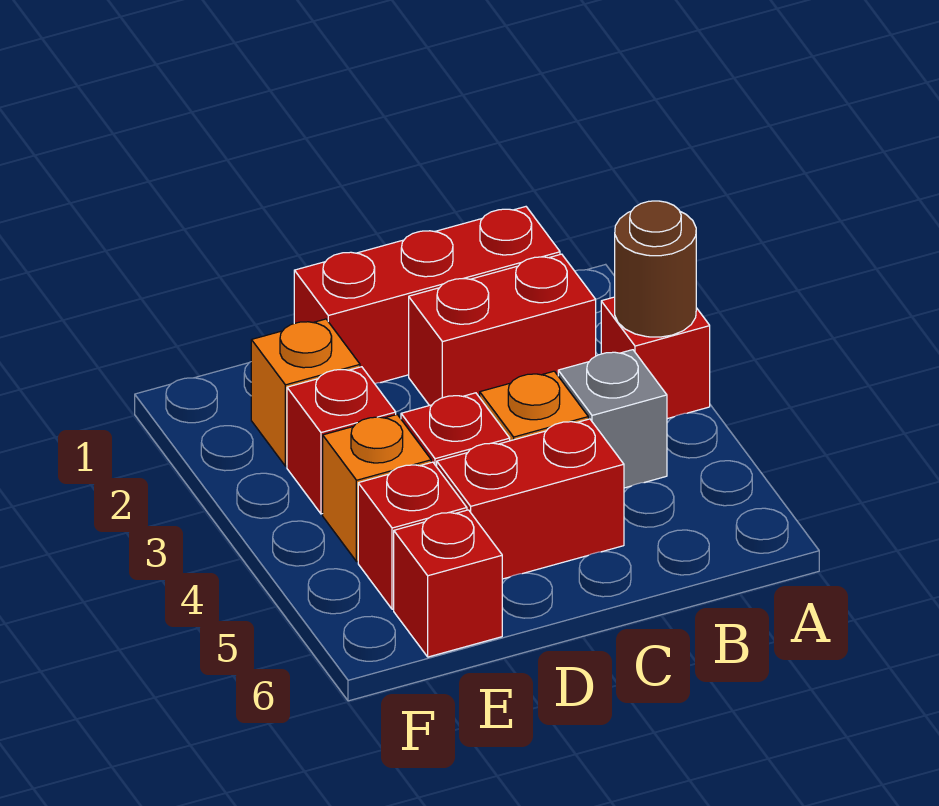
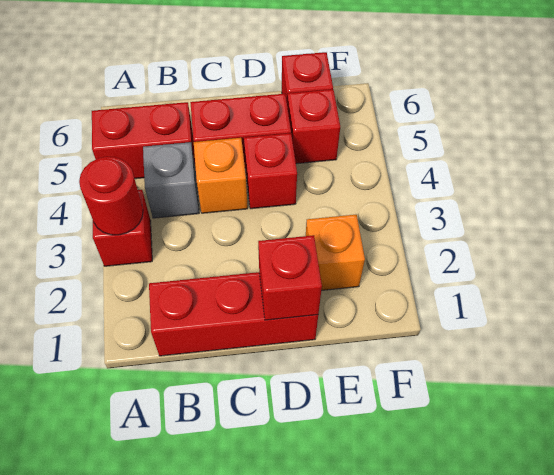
brown 1x1 round brick [615,201,696,337] -> red 1x1 round brick [79,157,143,235]
red 1x2 brick [409,254,596,406] -> red 1x2 brick moved to [92,102,196,179]
red 1x1 brick [287,367,396,514] -> red 1x1 brick moved to [258,235,322,320]
orange 1x1 brick [323,415,431,562] -> none

